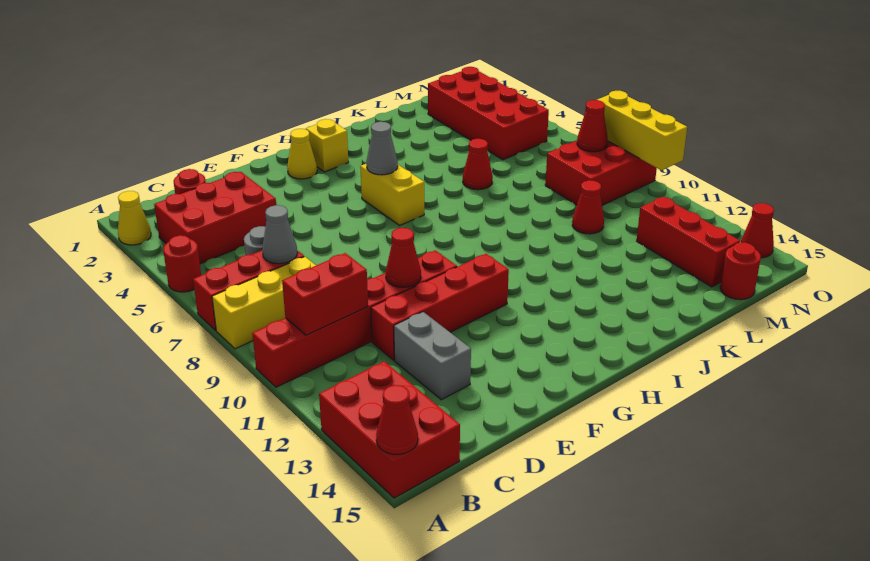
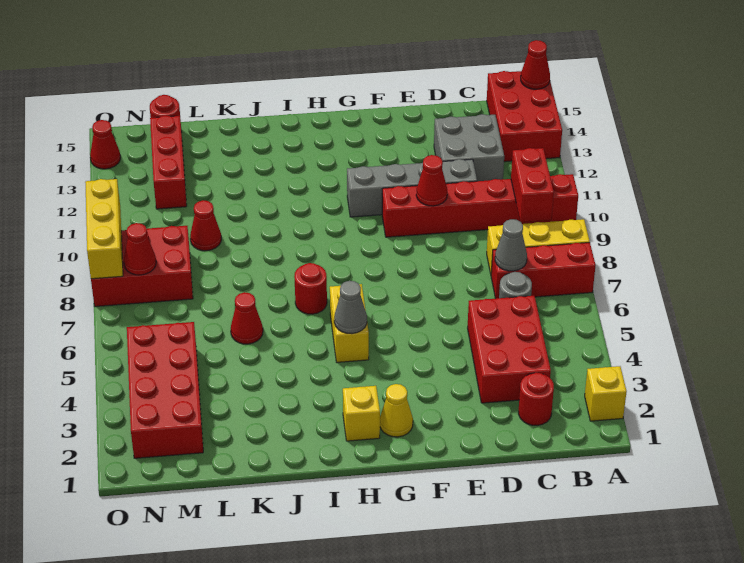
yellow 1x1 cone [118,191,151,245] -> yellow 1x1 brick [585,366,627,421]
red 1x1 round brick [163,235,201,292] -> red 1x1 round brick moved to [294,263,327,314]
red 2x3 brick [154,172,276,264] -> red 2x3 brick turned to [468,296,551,403]
red 1x2 brick [282,253,368,335] -> red 1x2 brick turned to [511,148,554,223]
red 1x4 brick [371,254,509,360] -> grey 1x4 brick [347,159,477,217]
grey 1x2 brick [394,312,471,400] -> grey 2x2 brick [434,114,504,181]

